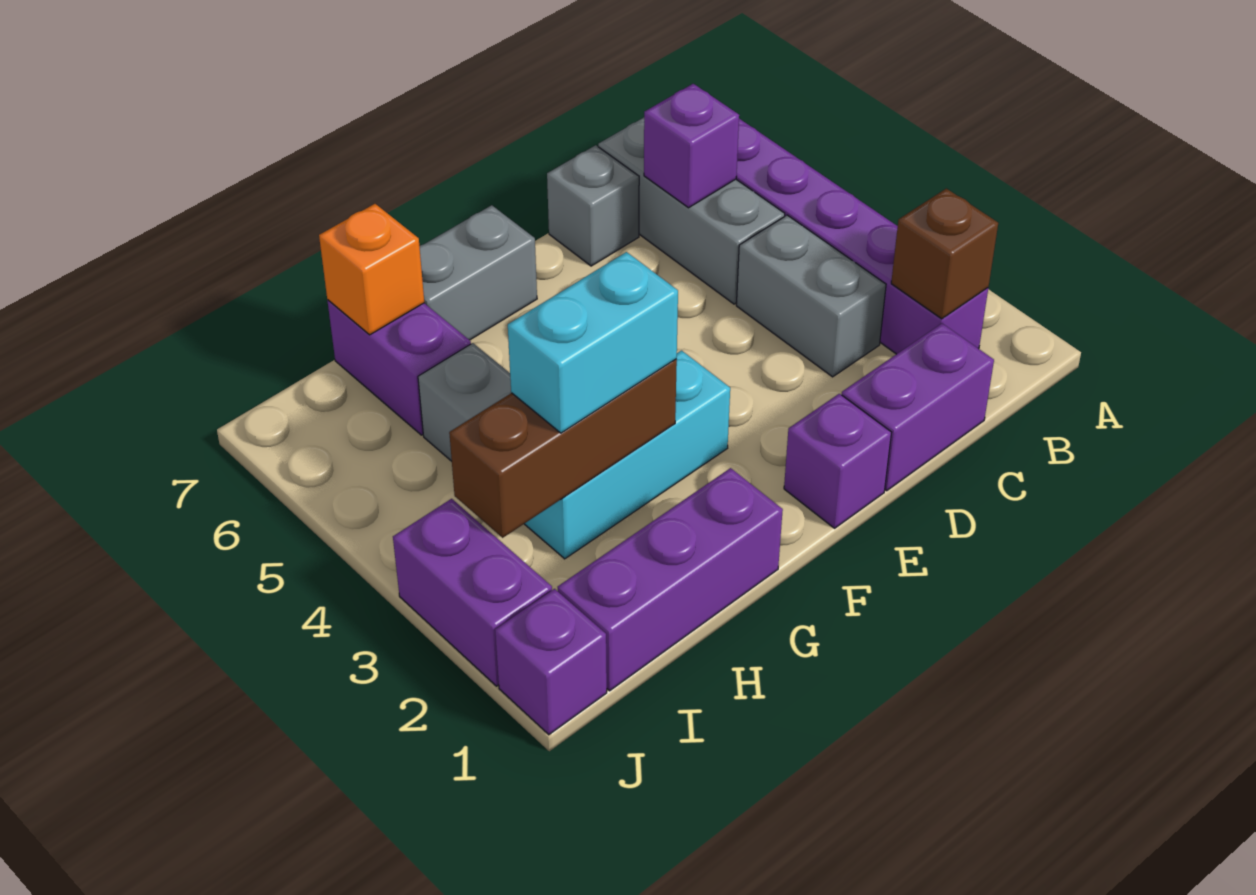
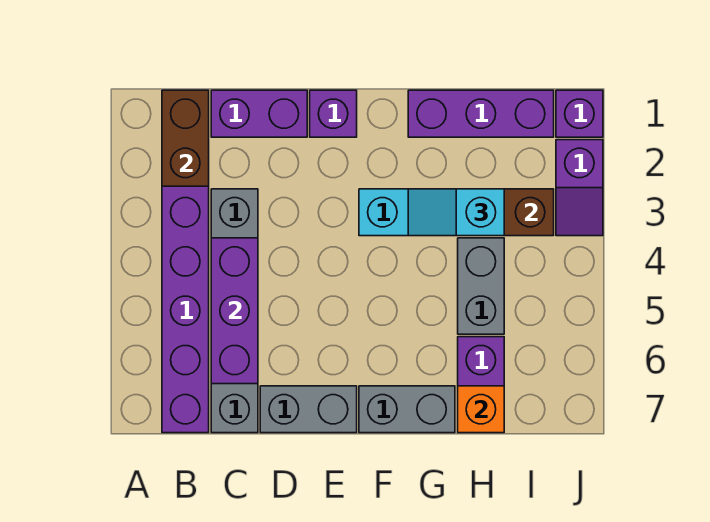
brown 1x1 brick [891,188,998,319] -> brown 1x2 brick [162,90,209,186]
purple 1x1 brick [644,84,739,208] -> purple 1x3 brick [211,238,258,384]
grey 1x1 brick [547,145,639,266] -> grey 1x2 brick [260,386,357,433]
cyan 1x2 brick [508,252,678,433] -> cyan 1x2 slope [408,189,504,236]
purple 1x2 brick [393,499,552,686] -> purple 1x2 slope [556,140,603,236]

